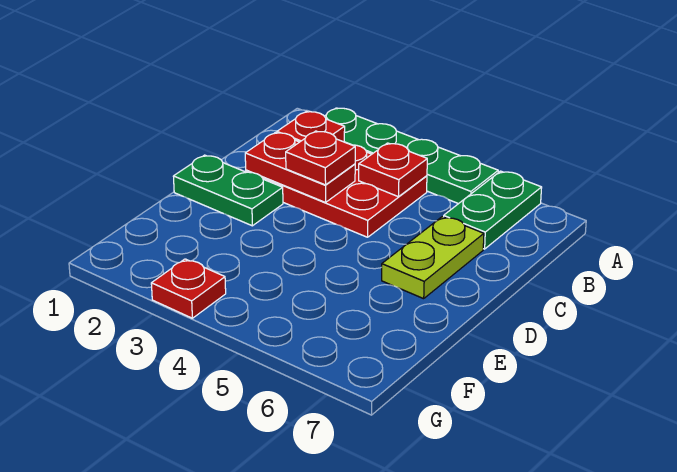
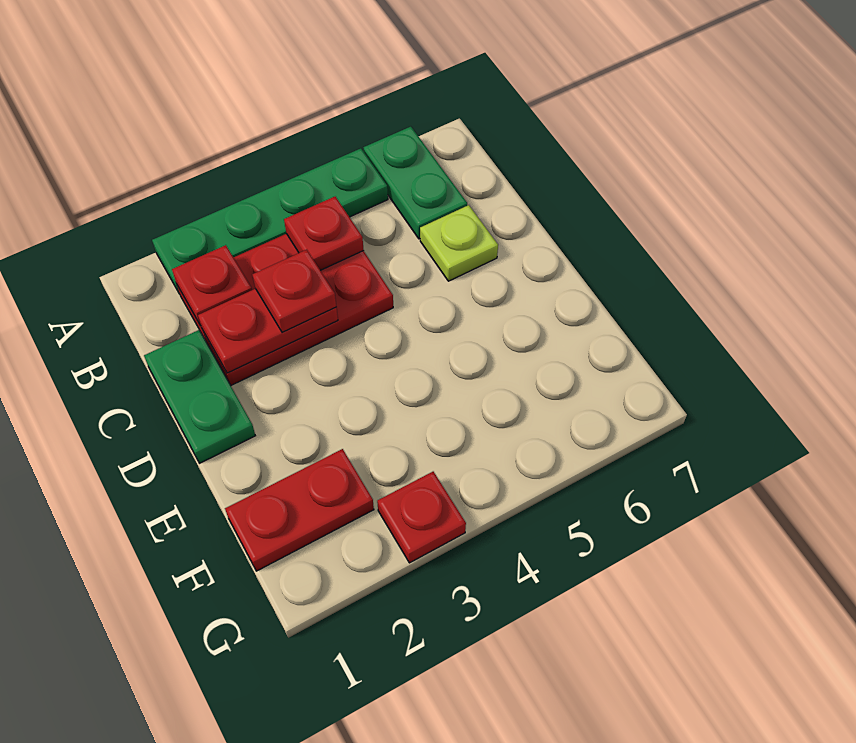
lime 1x2 plate [382,217,484,299] -> lime 1x1 plate [420,205,498,281]
green 1x2 plate [173,155,283,226] -> green 1x2 plate turned to [144,330,255,463]
none -> red 1x2 plate [225,449,374,571]

